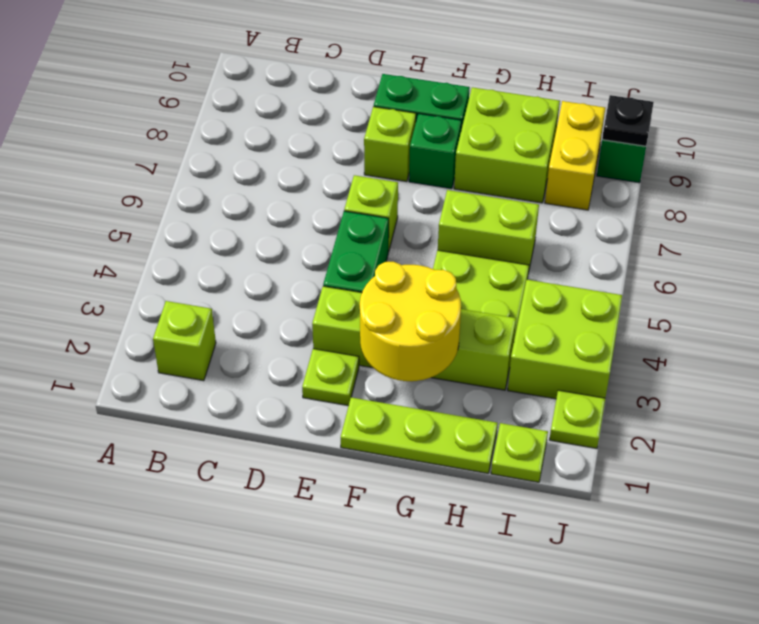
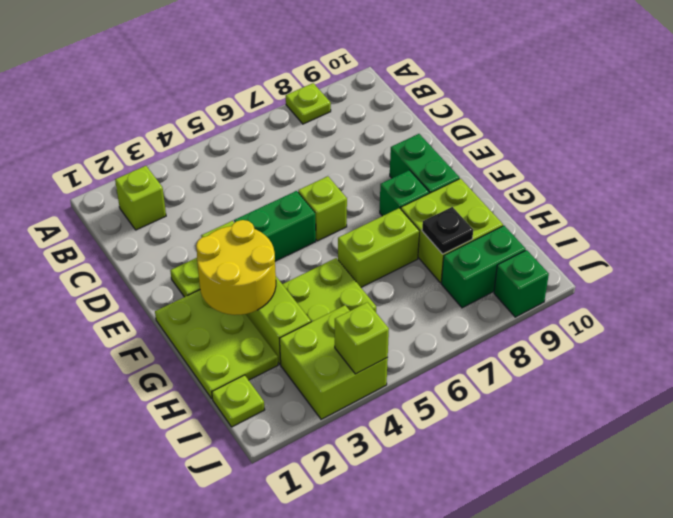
lime 1x1 brick [364,107,416,182] -> lime 1x1 brick moved to [335,302,389,374]
lime 1x3 plate [341,397,498,473] -> lime 2x3 plate [155,290,278,399]
lime 1x2 brick [438,190,539,273] -> lime 1x2 brick turned to [338,208,419,287]
yellow 1x2 brick [545,101,605,210] -> green 1x2 brick [441,226,526,308]
lime 1x1 plate [550,390,605,448] -> lime 1x1 plate moved to [286,83,331,124]
black 1x1 plate [602,95,654,146] -> black 1x1 plate moved to [422,207,473,254]

